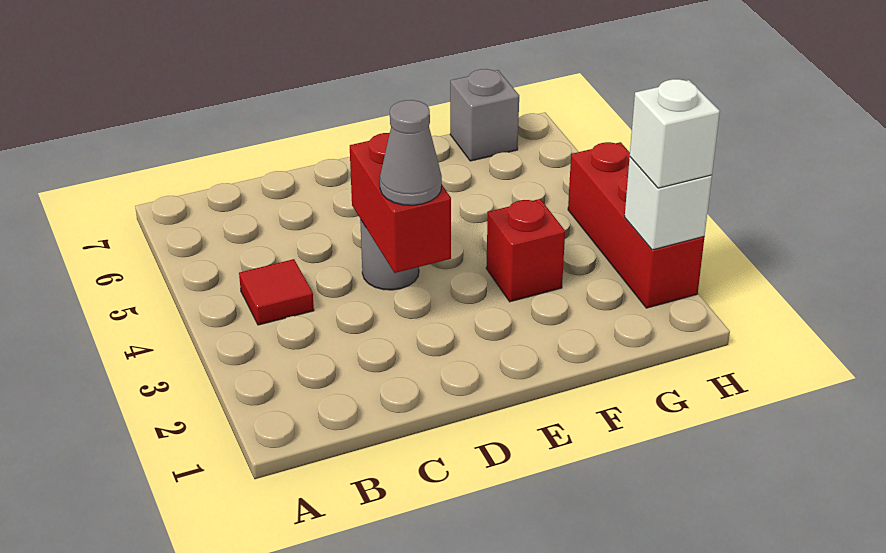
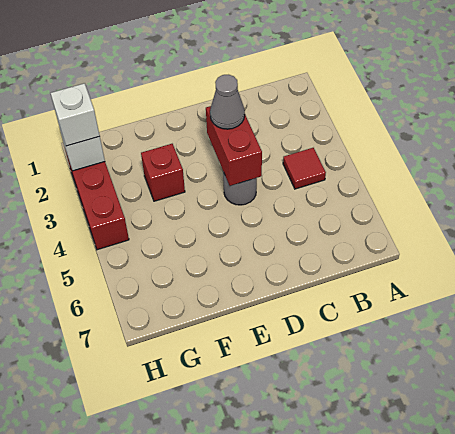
grey 1x1 brick [450,69,519,161] -> none

